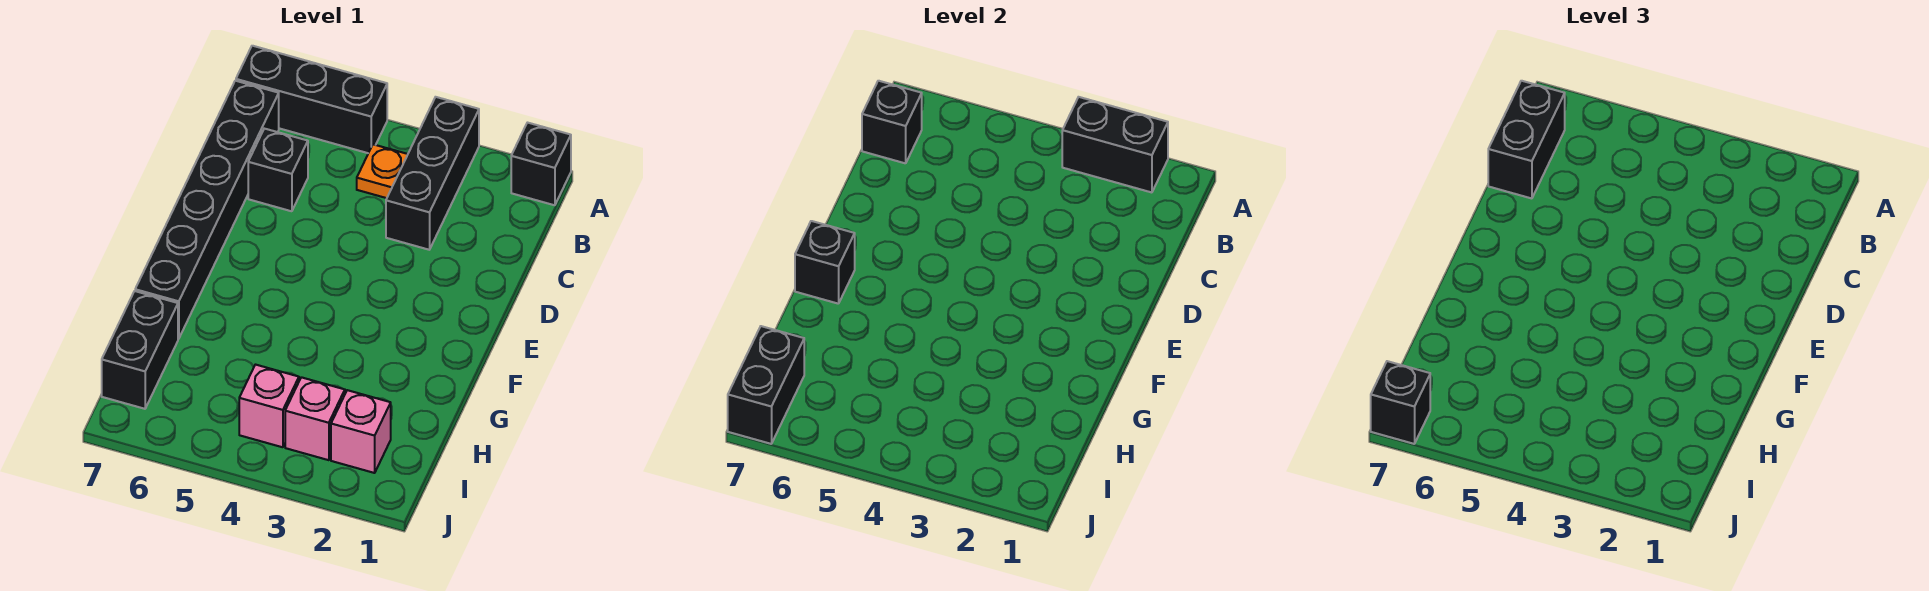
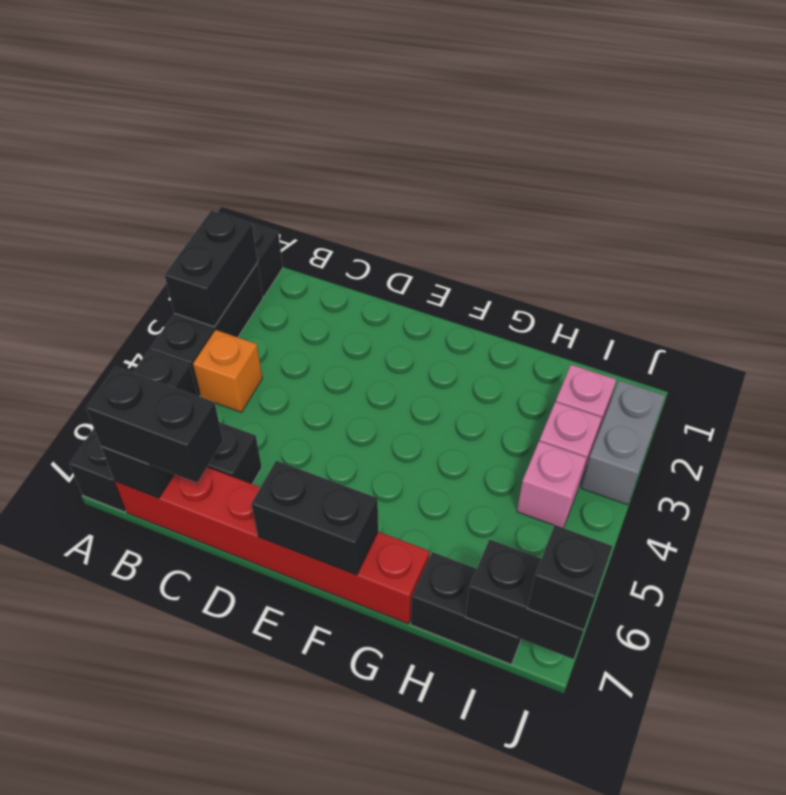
black 1x3 brick [386,97,479,250] -> black 1x3 brick turned to [150,263,263,397]
orange 1x1 plate [357,144,408,198] -> orange 1x1 brick [193,330,262,412]
black 1x6 brick [135,81,279,339] -> red 1x6 brick [115,467,430,624]
black 1x1 brick [795,221,855,304] -> black 1x2 brick [251,461,378,575]
none -> grey 1x2 brick [582,380,665,505]

